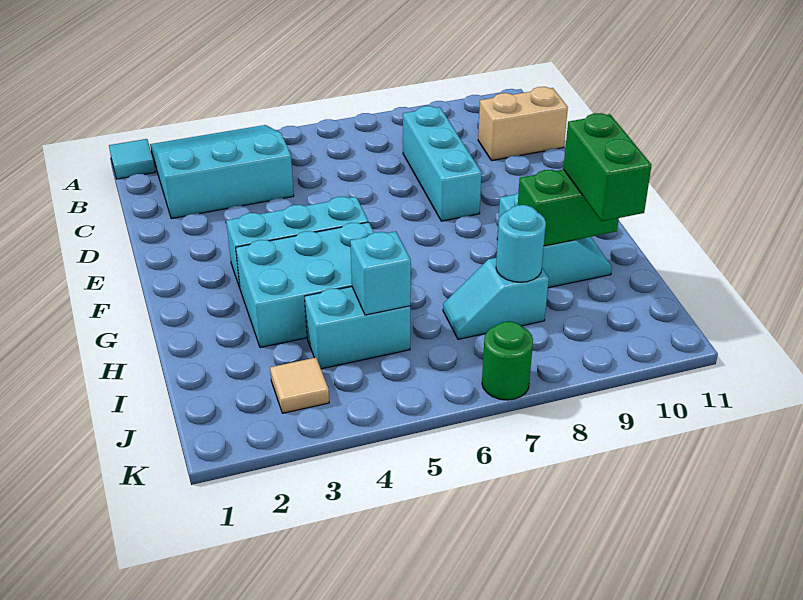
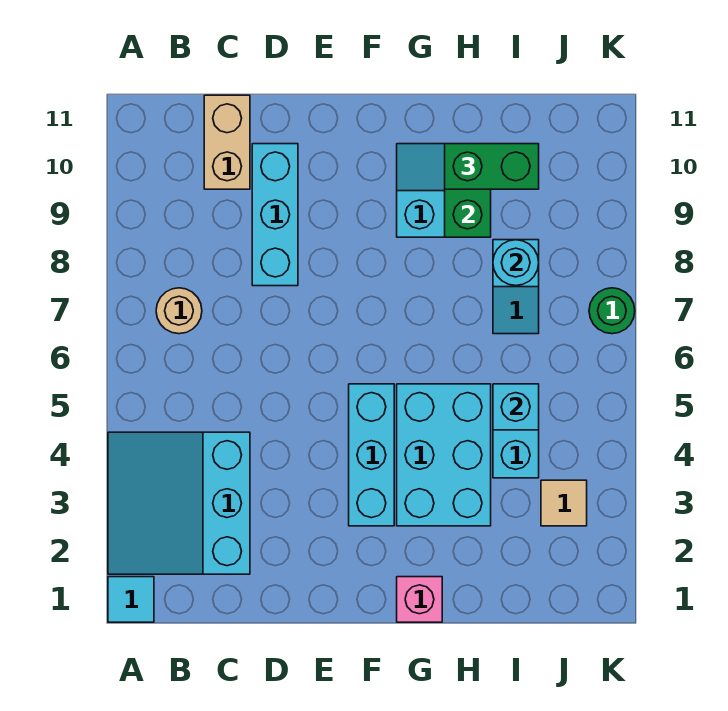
none -> tan 1x1 round brick [156,288,202,334]
cyan 1x3 brick [403,106,482,221] -> cyan 1x3 brick turned to [252,144,298,286]
none -> pink 1x1 brick [397,577,442,622]

